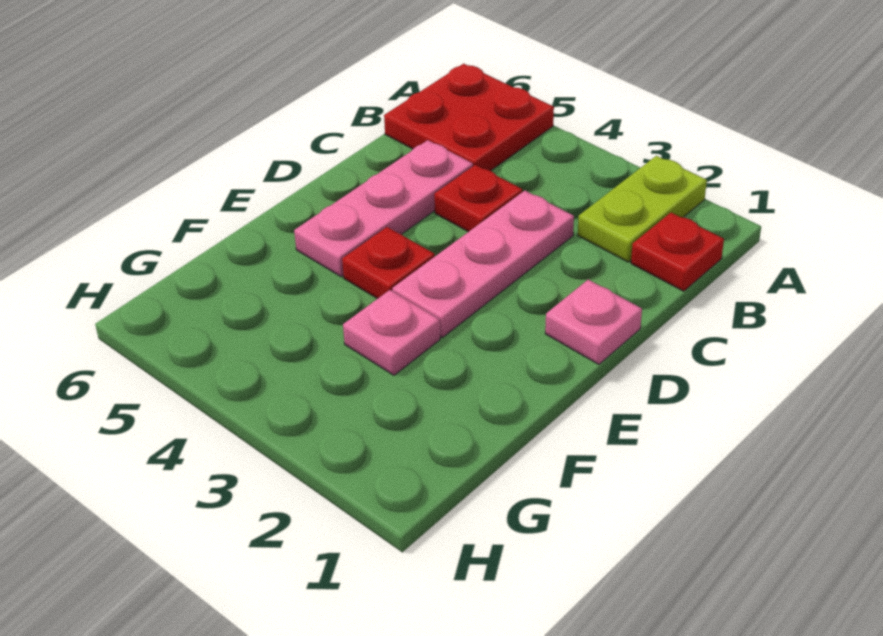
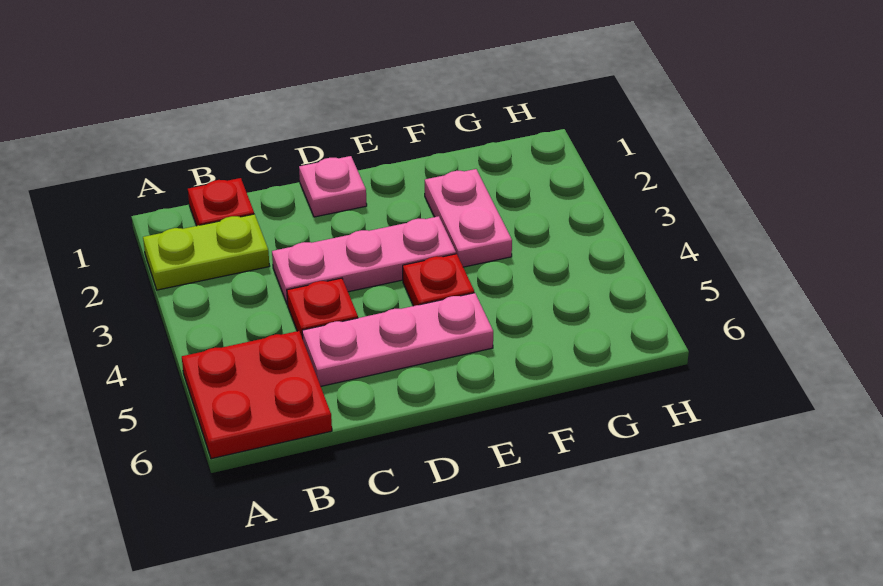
pink 1x1 plate [343,290,440,375] -> pink 1x2 plate [425,169,512,267]

